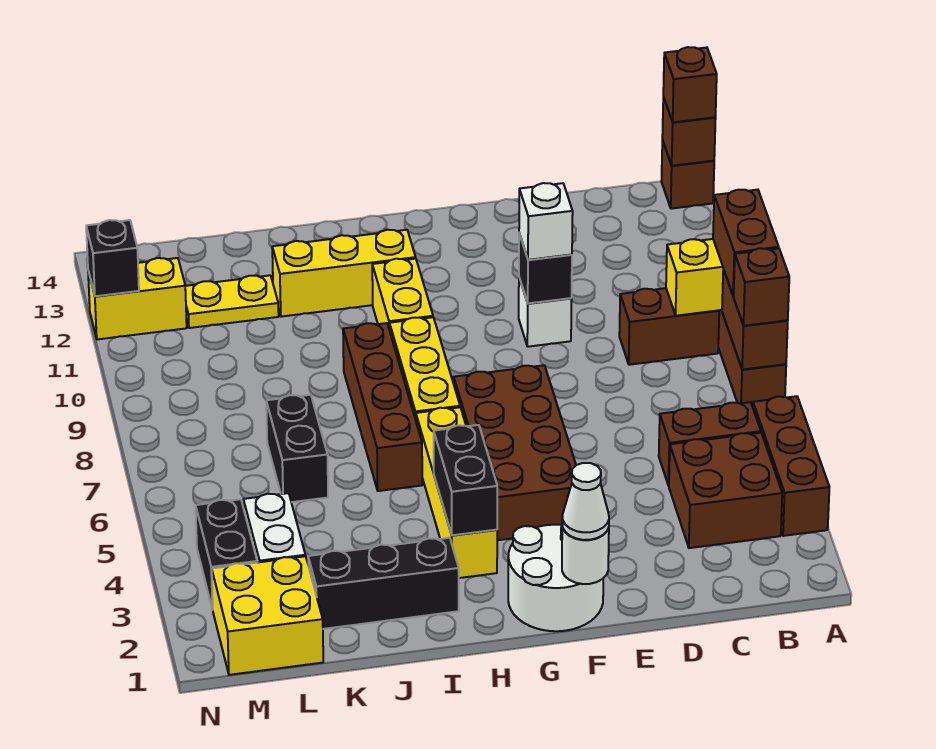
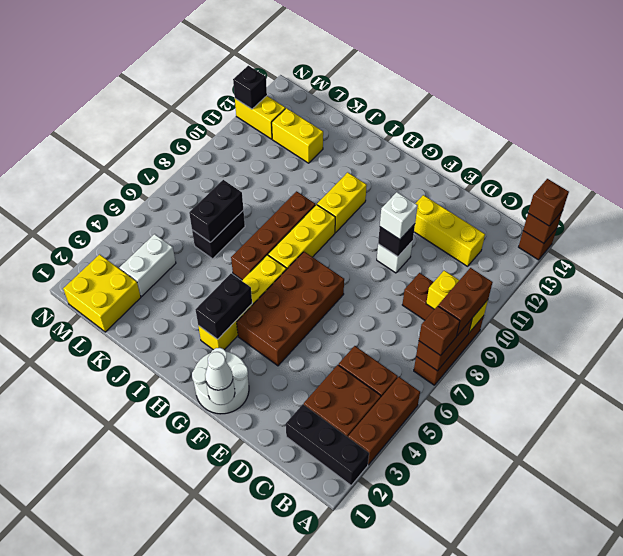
yellow 1x3 brick [272,230,416,317] -> yellow 1x3 brick moved to [414,195,485,266]
black 1x3 brick [308,538,459,629] -> black 1x3 brick moved to [286,404,369,485]
yellow 1x2 plate [185,275,279,328] -> yellow 1x2 brick [272,108,323,163]
black 1x2 brick [196,499,257,610] -> black 1x2 brick moved to [189,180,243,242]

